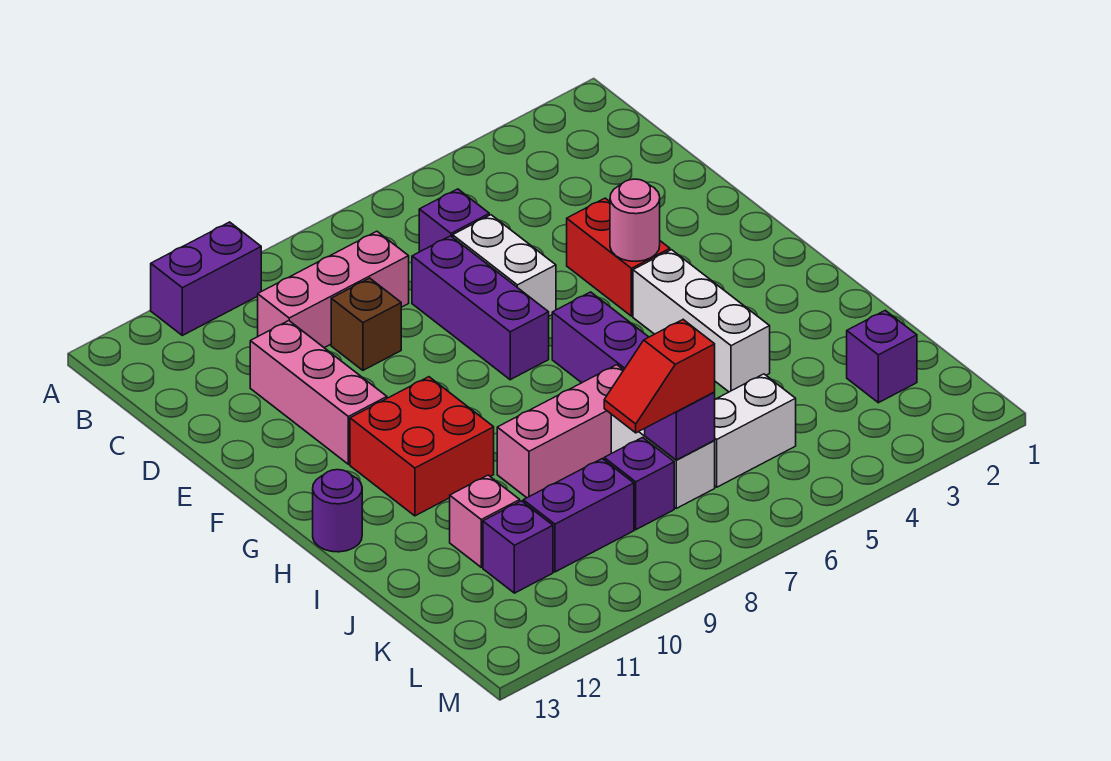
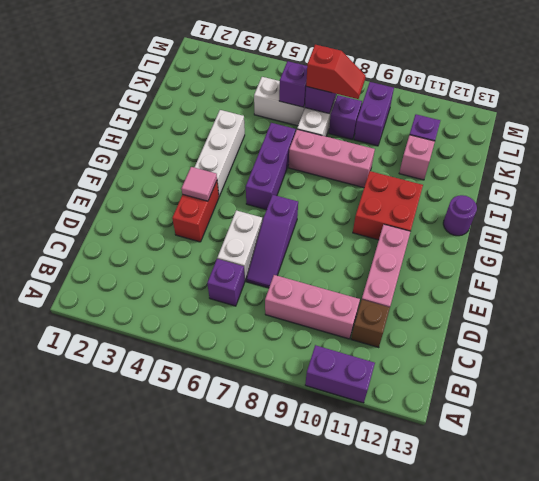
purple 1x3 brick [412,236,549,380] -> purple 1x3 slope [246,195,298,288]
brown 1x1 brick [331,278,401,370] -> brown 1x1 brick moved to [351,300,390,348]
pink 1x1 round brick [610,179,660,261] -> pink 1x1 tile [181,167,217,201]
purple 1x1 brick [847,310,917,403] -> purple 1x1 brick moved to [279,61,307,107]
purple 1x2 brick [523,459,634,572] -> purple 1x2 brick turned to [354,82,394,146]

